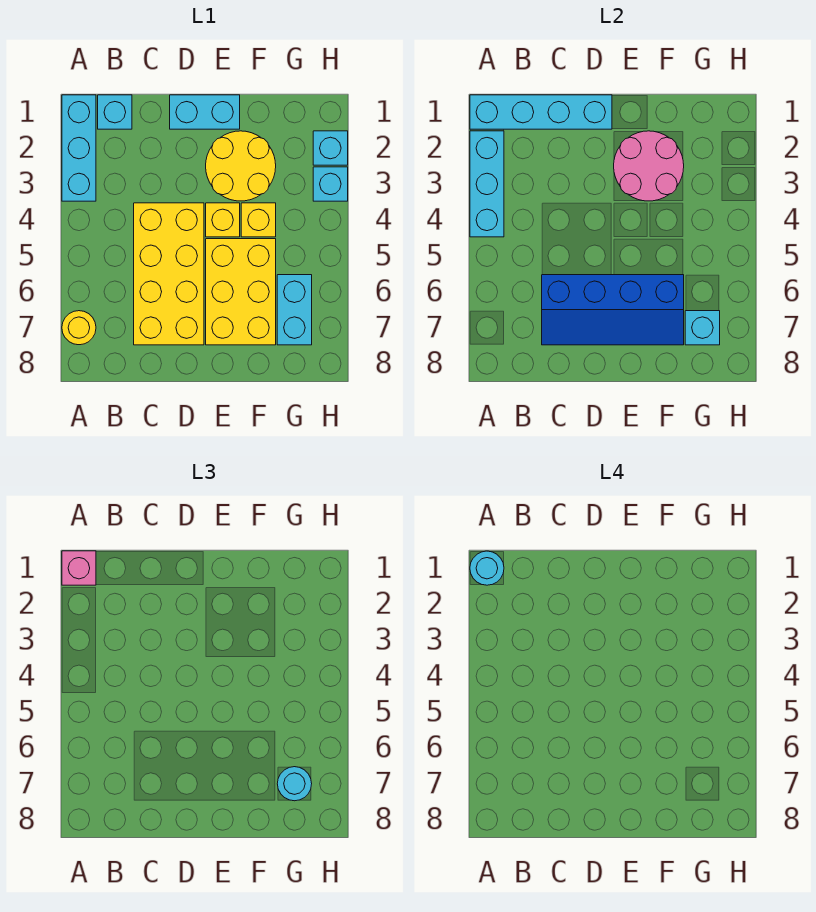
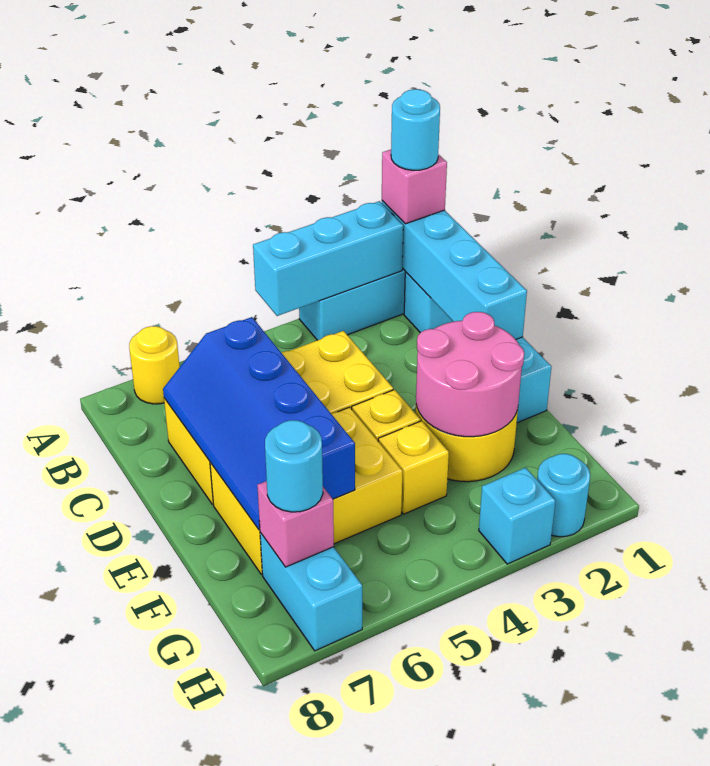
cyan 1x2 brick [277,275,312,345] -> cyan 1x2 brick turned to [260,532,362,651]
cyan 1x1 brick [685,311,720,345] -> pink 1x1 brick [257,481,334,567]
cyan 1x1 brick [313,131,348,165] -> cyan 1x1 round brick [537,454,590,537]

